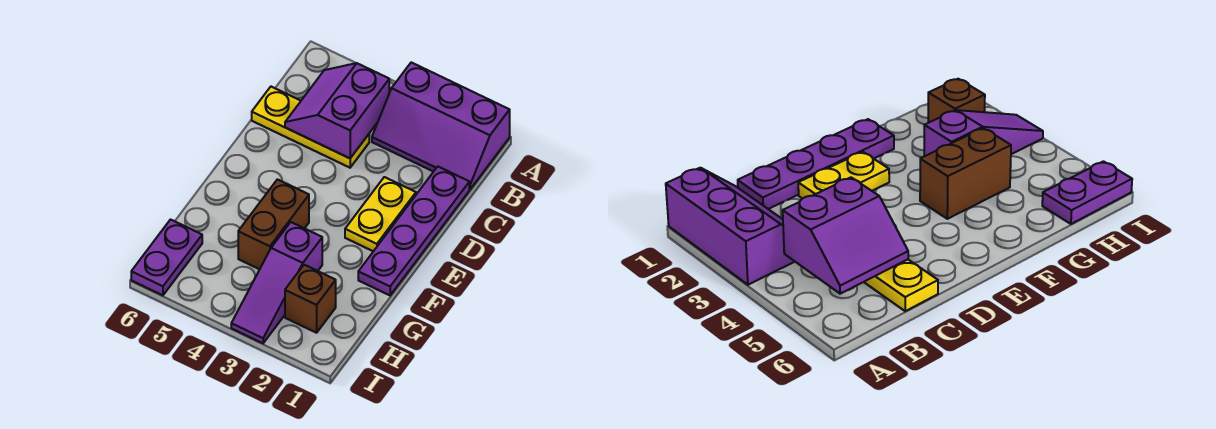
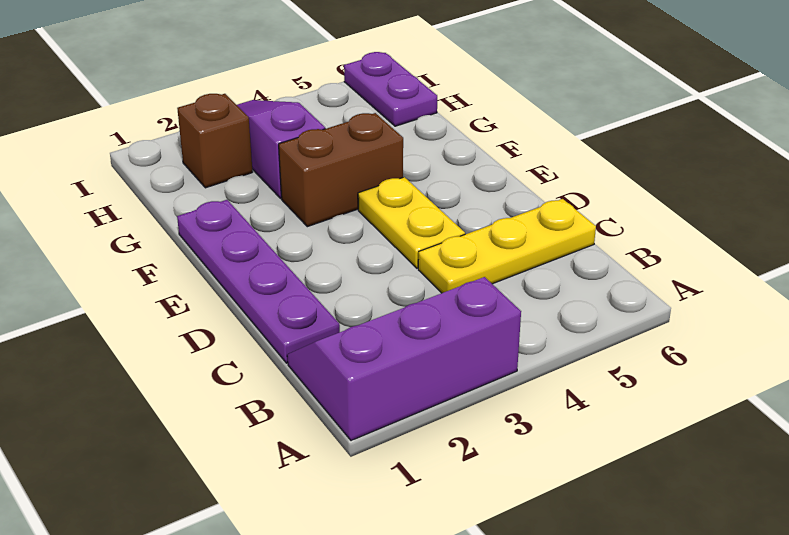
purple 2x2 slope [285,63,389,158] -> none
yellow 1x2 plate [345,177,416,251] -> yellow 1x2 plate moved to [358,177,465,268]
brown 1x2 brick [238,179,309,269] -> brown 1x2 brick turned to [279,113,403,227]

